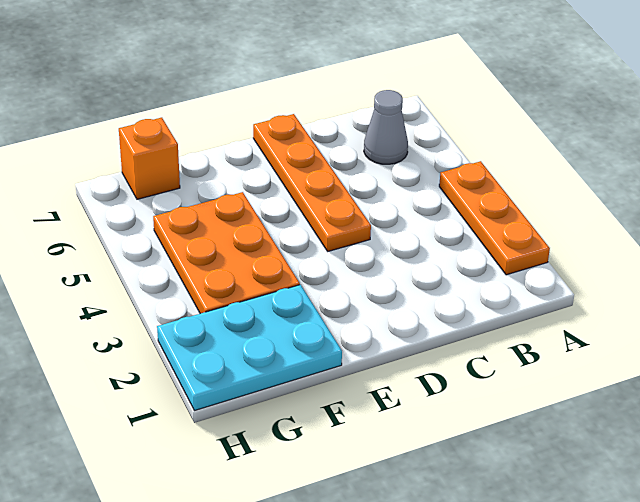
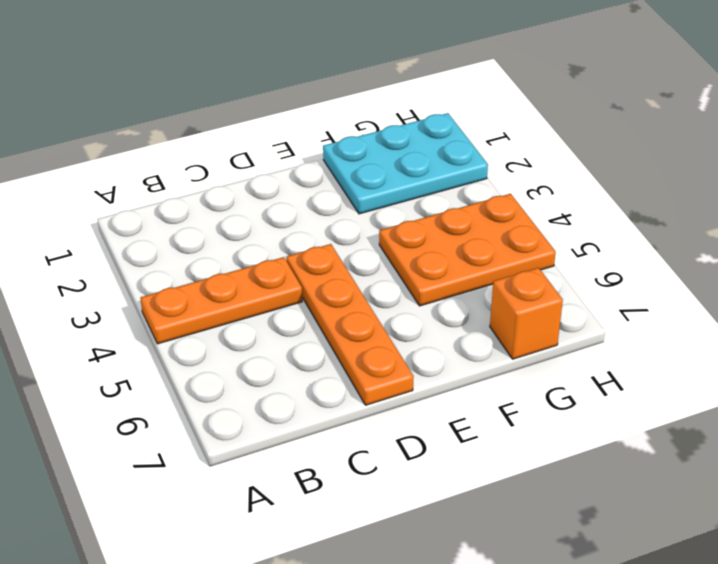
orange 1x3 plate [439,161,550,275] -> orange 1x3 plate turned to [141,257,302,344]
grey 1x1 cone [364,90,408,164] -> none
orange 2x3 plate [153,192,300,314] -> orange 2x3 plate turned to [379,194,556,306]

